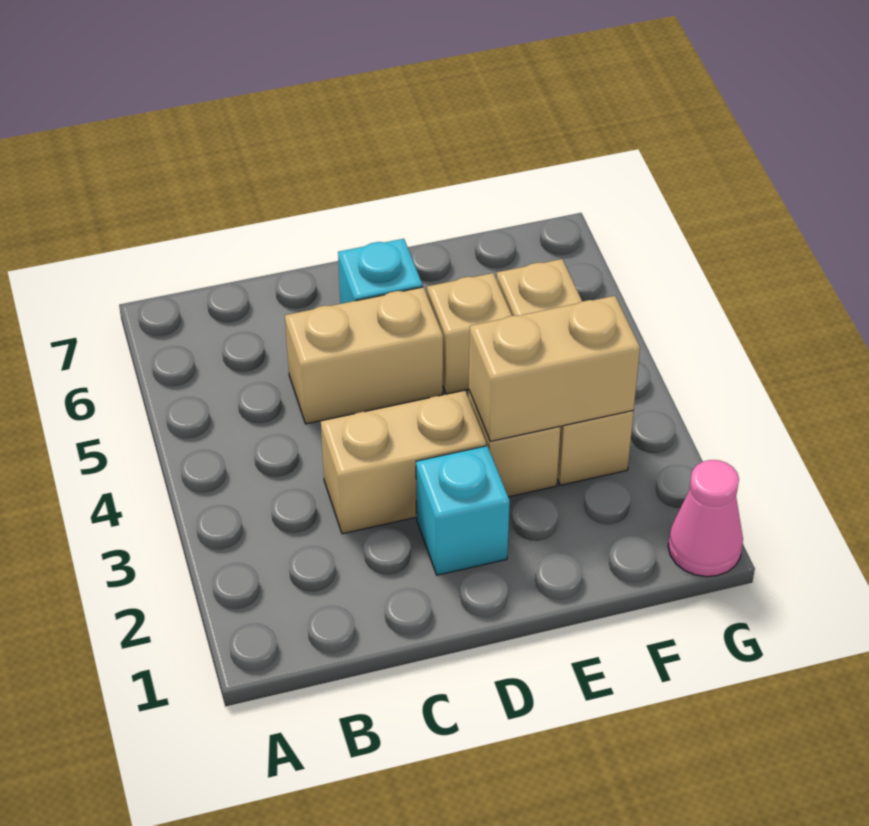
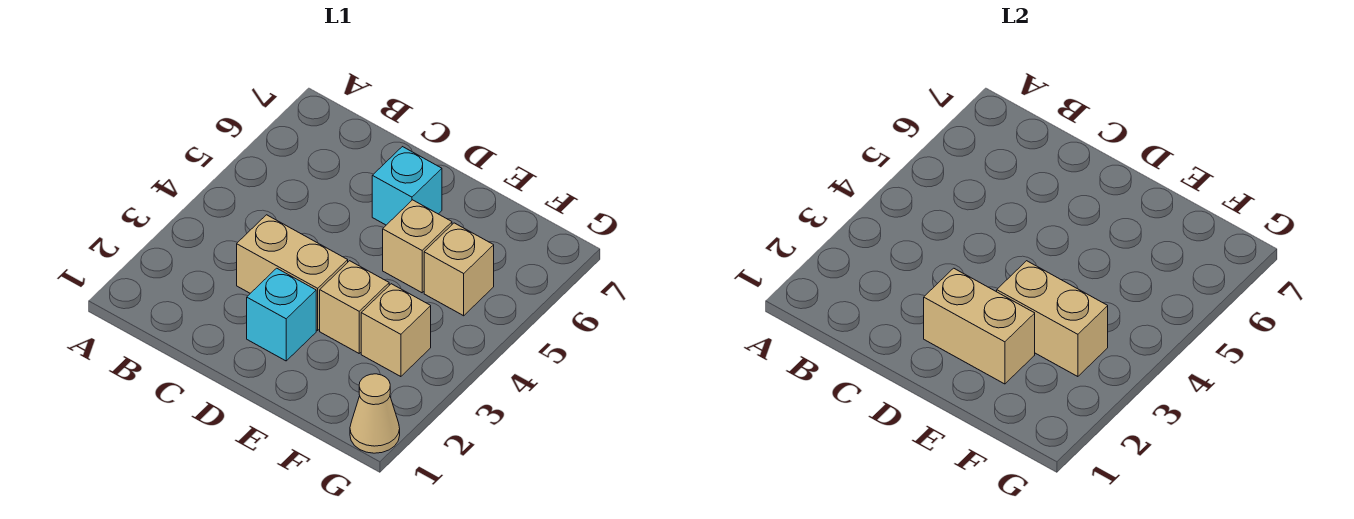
tan 1x2 brick [285,287,443,424] -> tan 1x2 brick moved to [924,268,1035,384]
pink 1x1 cone [668,460,743,577] -> tan 1x1 cone [350,374,400,453]

